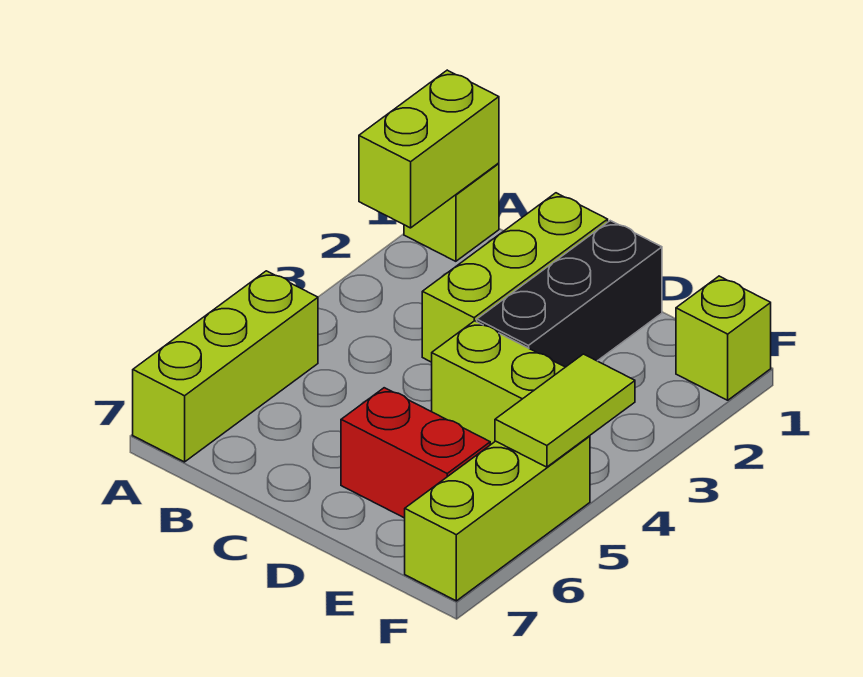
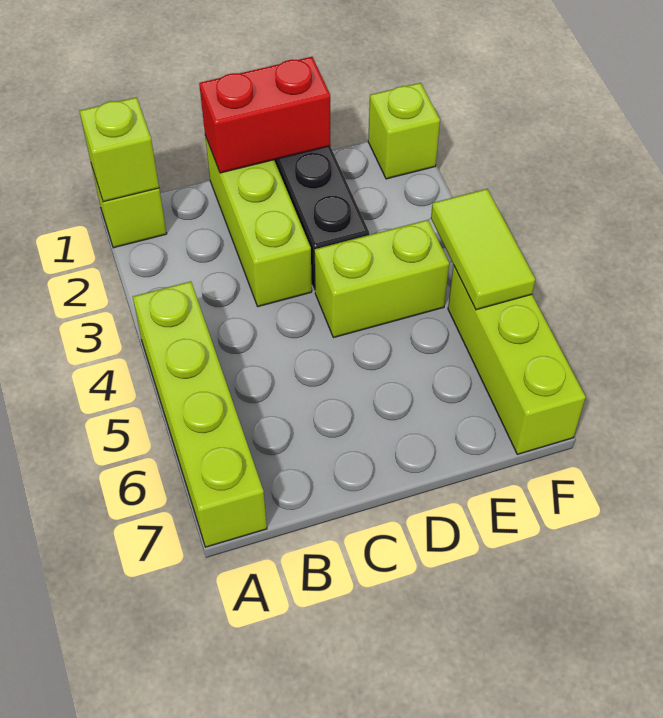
lime 1x2 brick [359,70,499,228] -> lime 1x1 brick [80,97,159,202]
lime 1x3 brick [133,271,318,462] -> lime 1x4 brick [133,281,267,547]
red 1x2 brick [341,388,490,518] -> red 1x2 brick moved to [199,57,330,173]

